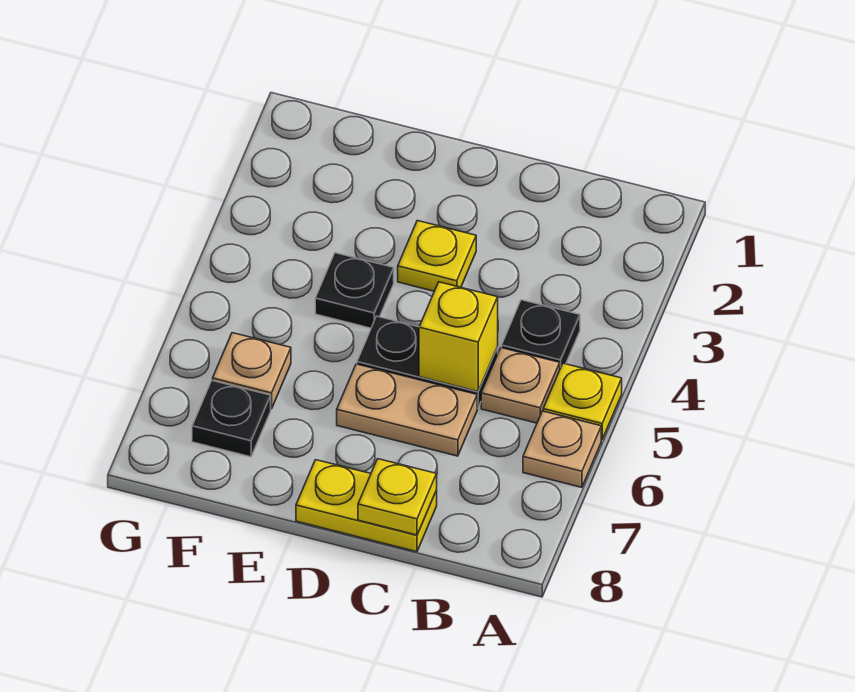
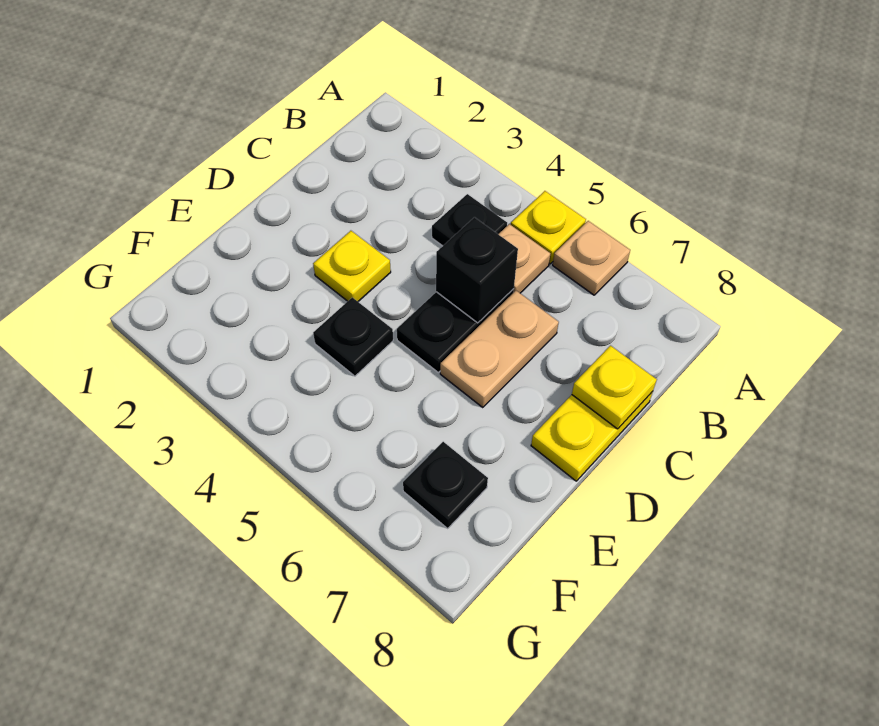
yellow 1x1 brick [419,282,498,392] -> black 1x1 brick [436,217,518,323]
tan 1x1 plate [213,333,291,409] -> none

